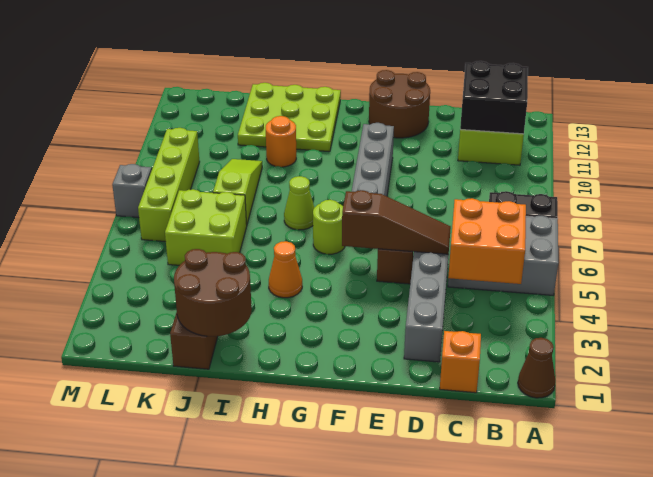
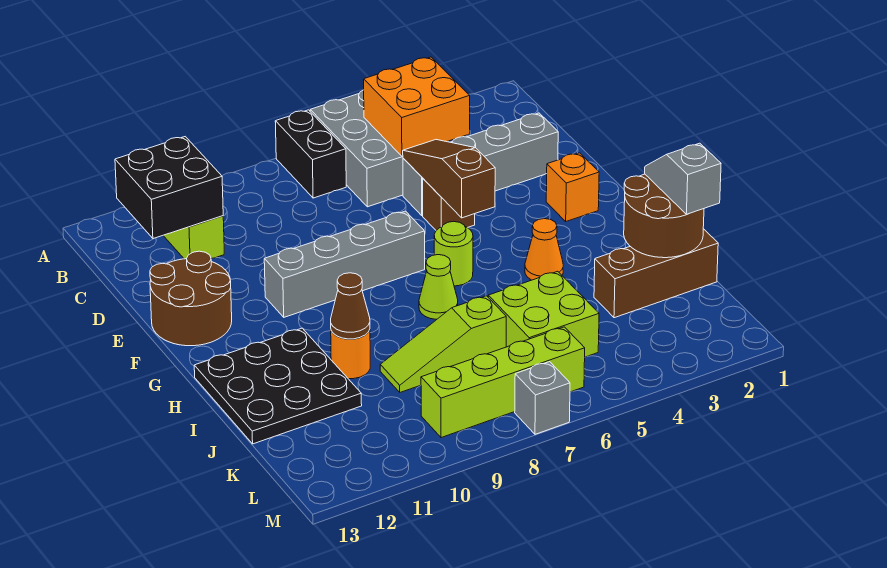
brown 1x1 cone [518,338,556,398] -> brown 1x1 cone moved to [331,273,370,339]
orange 1x1 brick [440,331,481,393] -> orange 1x1 brick moved to [546,153,599,221]
lime 3x3 plate [238,83,341,152] -> black 3x3 plate [194,328,362,444]
none -> grey 1x2 slope [645,143,721,214]

